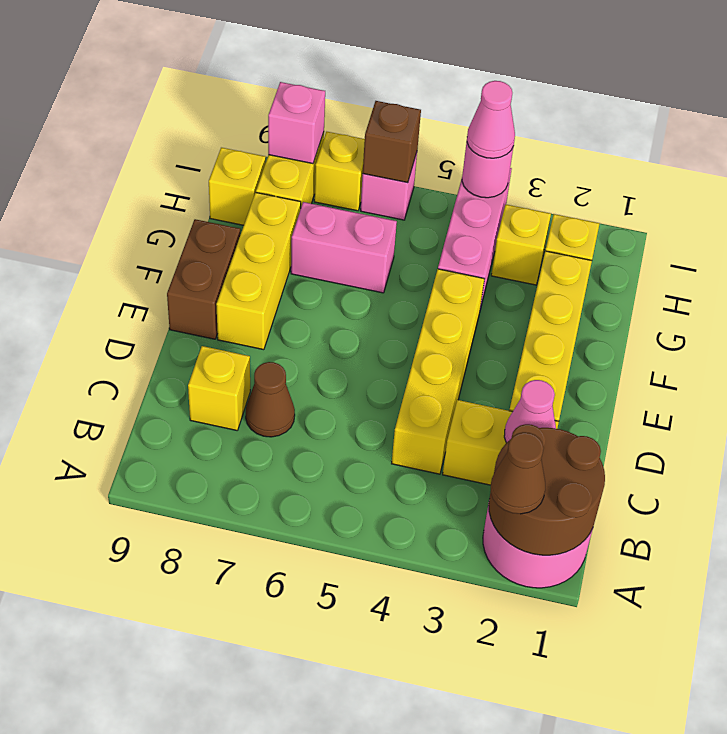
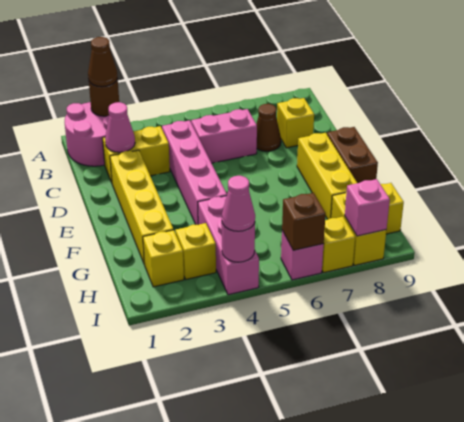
brown 2x2 round brick [489,424,605,555] -> brown 1x1 round brick [89,79,119,116]
yellow 1x4 brick [392,269,485,474] -> pink 1x4 brick [162,120,227,225]
pink 1x2 brick [291,202,397,293] -> pink 1x2 brick moved to [191,109,257,163]

